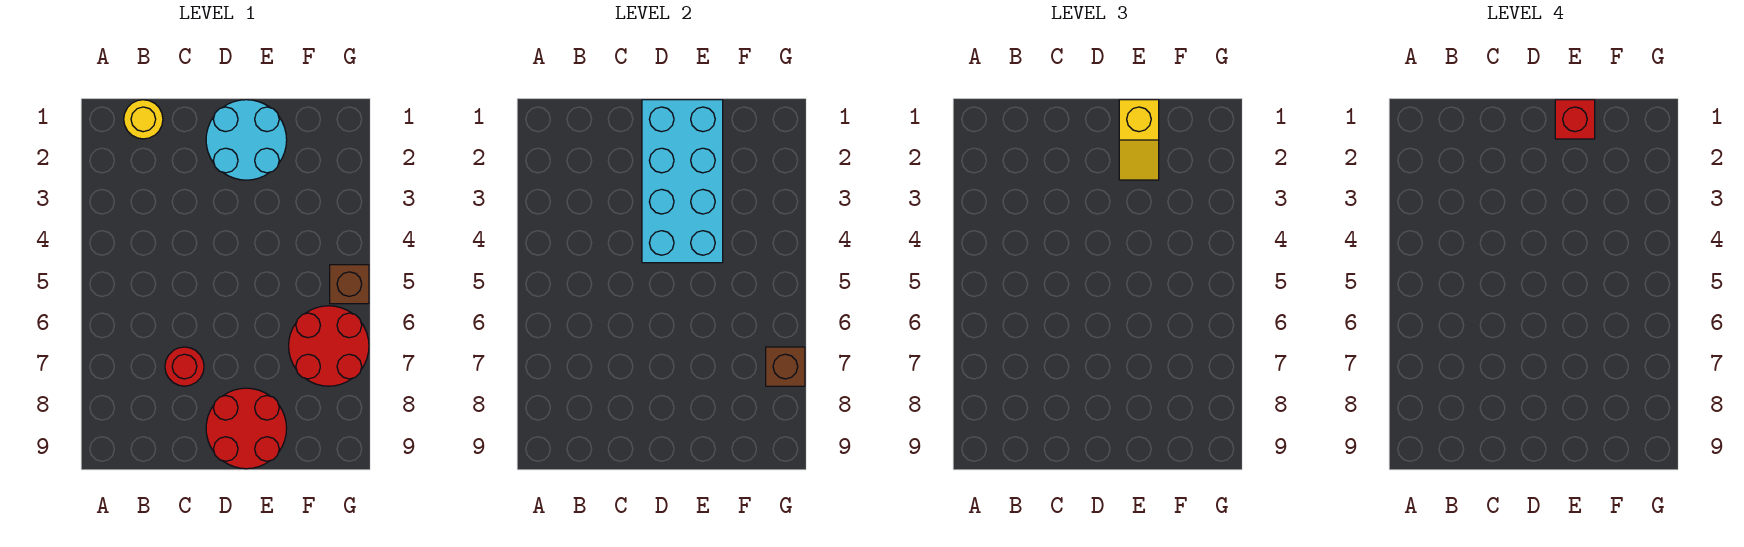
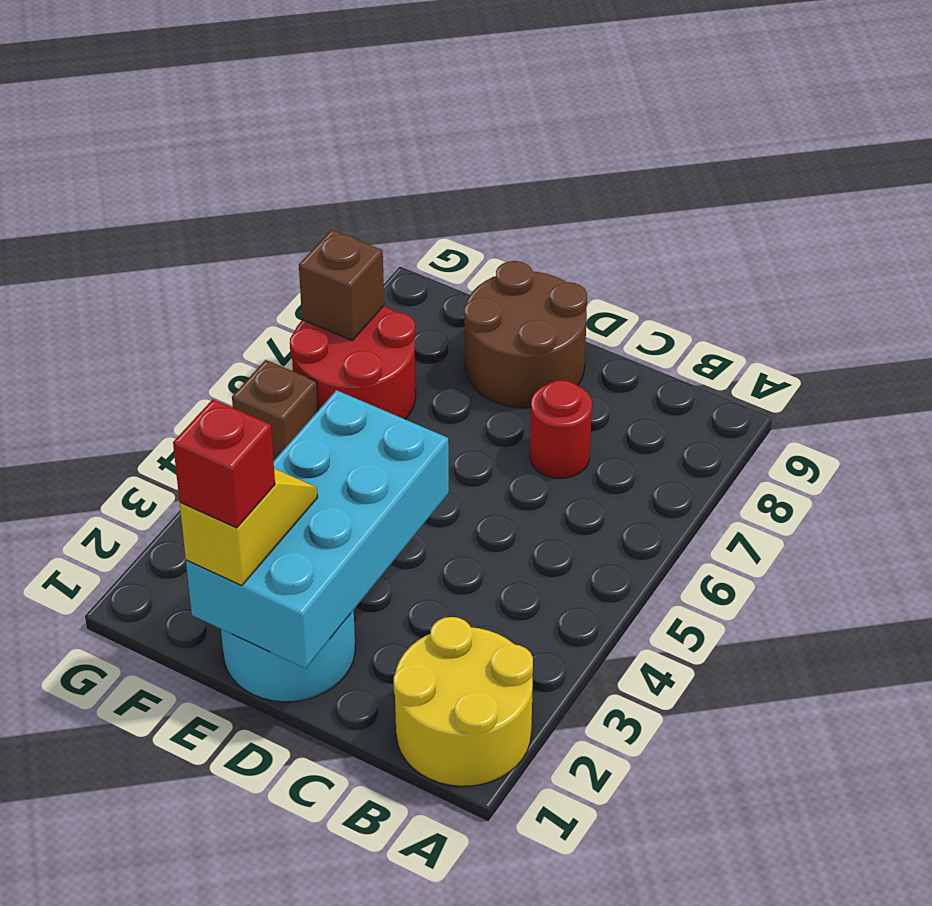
yellow 1x1 round brick [124,100,163,139] -> yellow 2x2 round brick [394,617,533,786]
red 2x2 round brick [206,388,287,469] -> brown 2x2 round brick [464,261,587,408]

